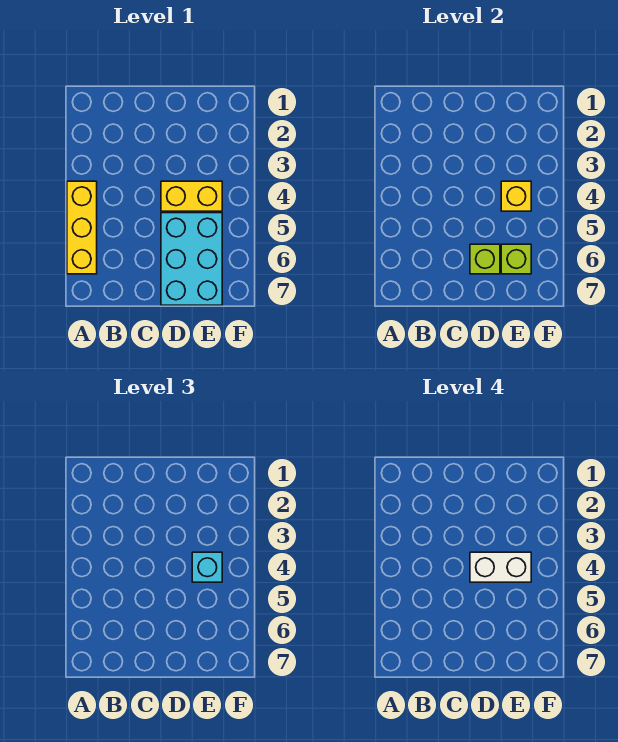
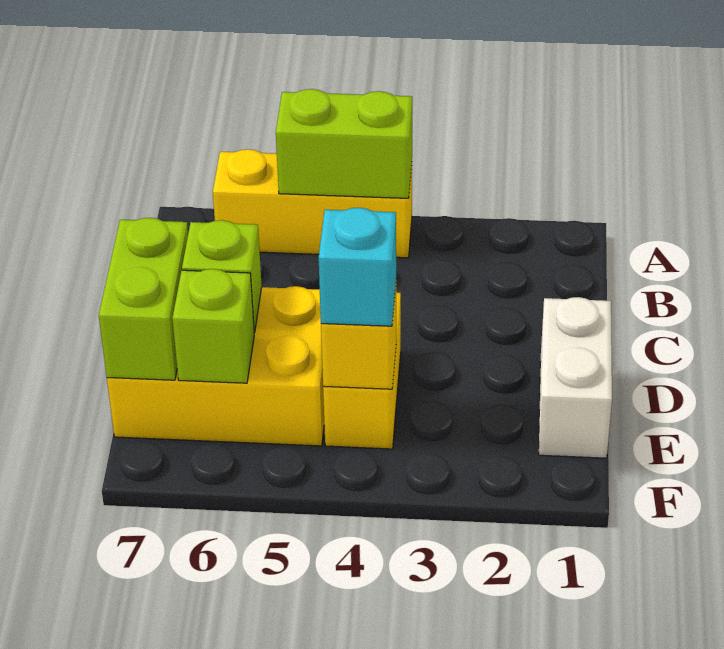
none -> lime 1x2 brick [276,89,412,198]
white 1x2 brick [470,552,531,582] -> white 1x2 brick moved to [539,297,612,458]
cyan 2x3 brick [161,213,222,305] -> yellow 2x3 brick [107,286,324,446]
none -> lime 1x2 brick [99,218,188,380]

